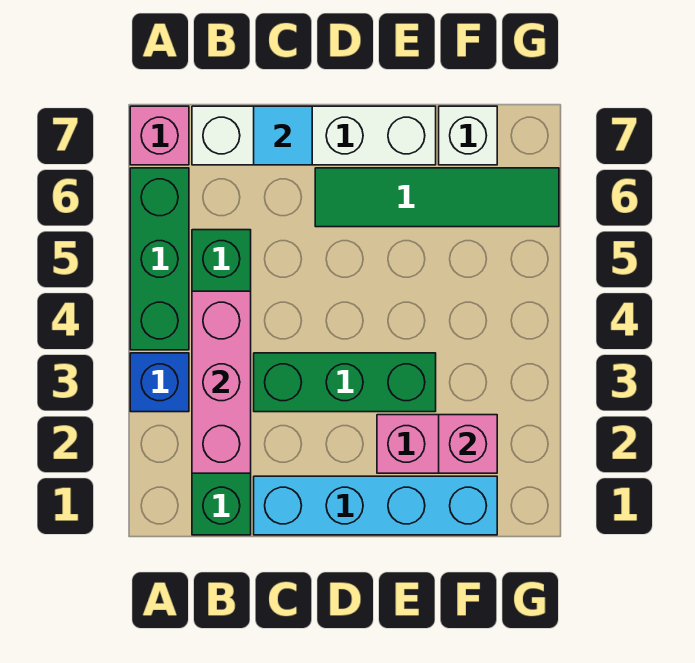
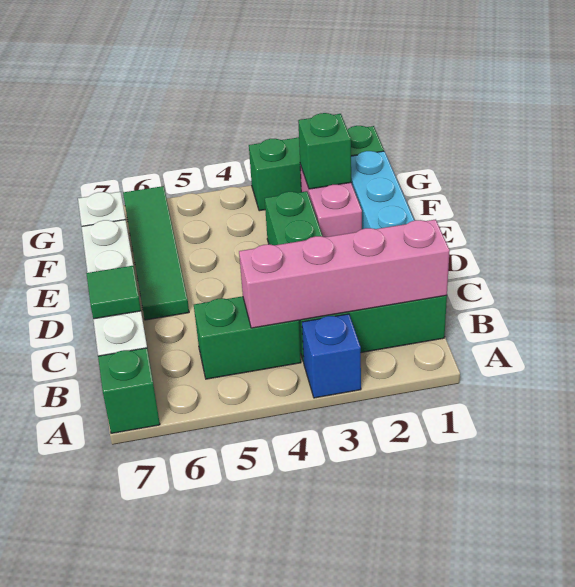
green 1x3 brick [130,168,189,350] -> green 1x3 brick moved to [249,126,384,211]
pink 1x1 brick [130,106,189,165] -> green 1x1 brick [98,348,160,433]
pink 1x3 brick [192,291,251,473] -> pink 1x4 brick [239,219,450,328]
cyan 1x1 tile [254,106,312,165] -> green 1x1 tile [86,266,141,319]
pink 1x1 brick [439,415,497,473] -> green 1x1 brick [298,113,351,189]

